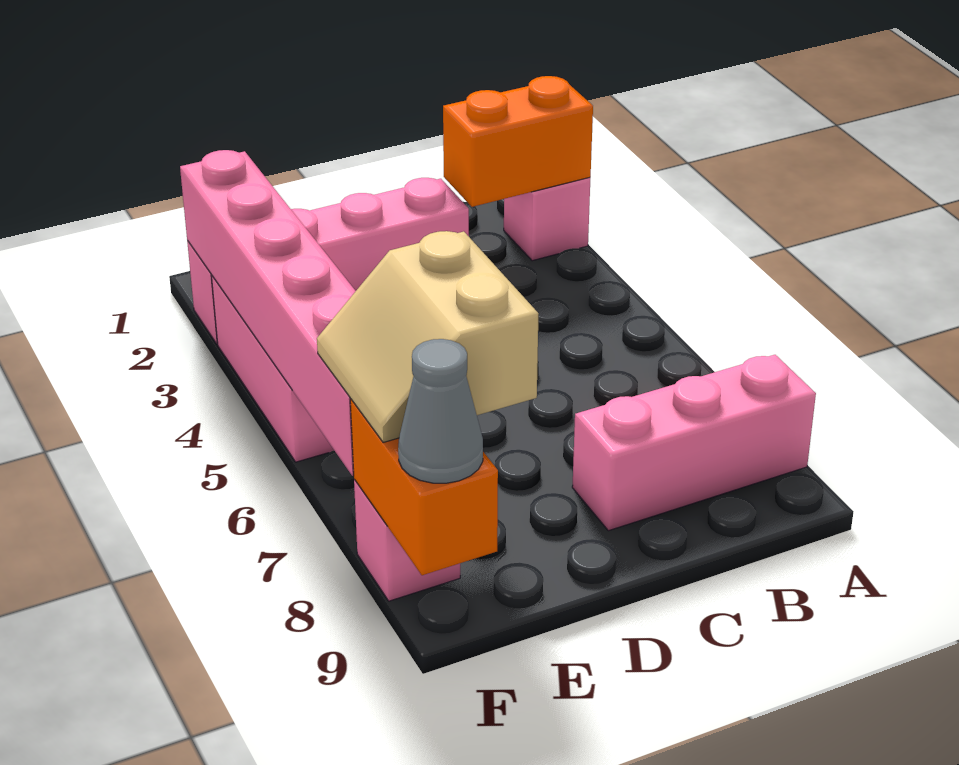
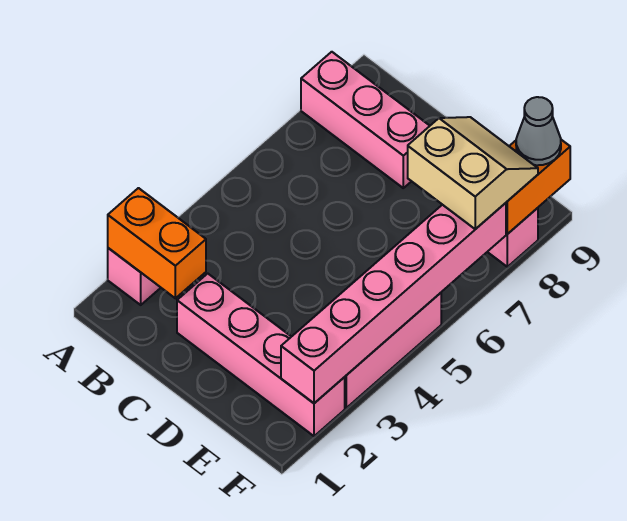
tan 2x2 slope [317,231,539,443] -> tan 2x2 slope turned to [408,117,538,229]

